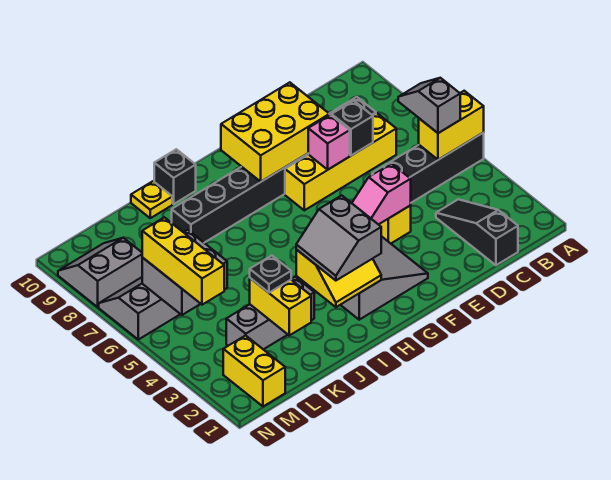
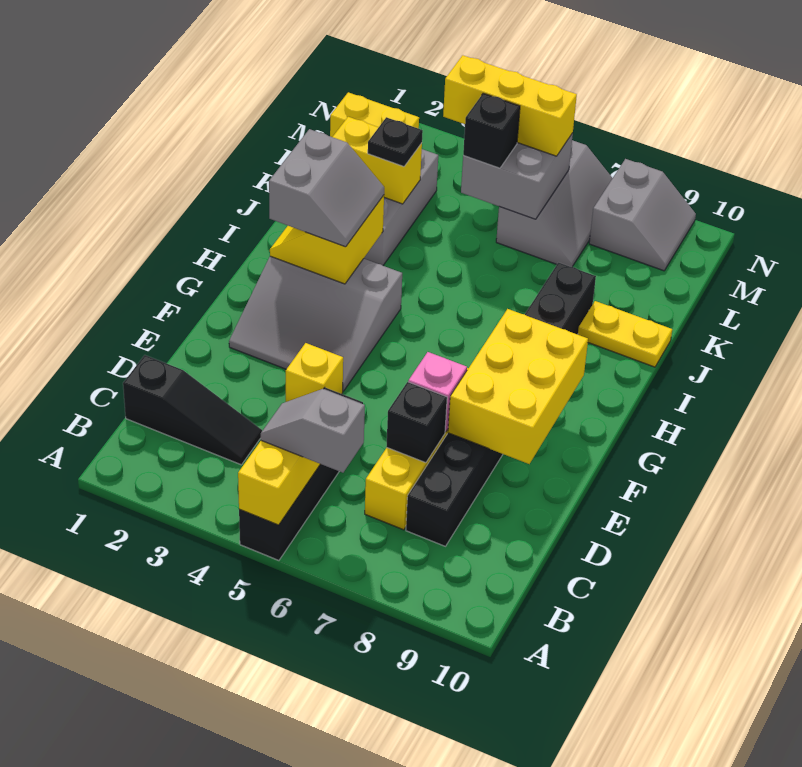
grey 1x2 slope [398,78,460,133] -> grey 1x2 slope turned to [261,389,365,473]
pink 1x2 slope [352,163,411,225] -> none
grey 2x2 slope [296,195,381,281] -> grey 2x2 slope turned to [269,129,384,247]
black 1x1 brick [154,149,196,204] -> black 1x1 brick moved to [463,93,520,168]
yellow 1x1 plate [131,181,172,218] -> yellow 1x2 plate [578,301,672,367]

